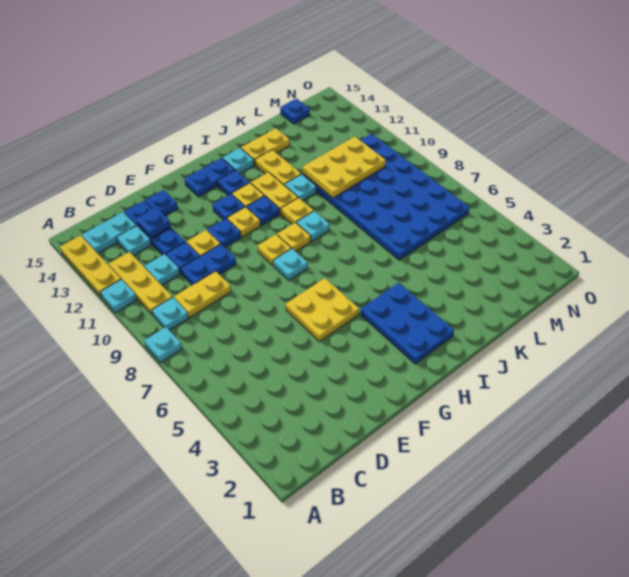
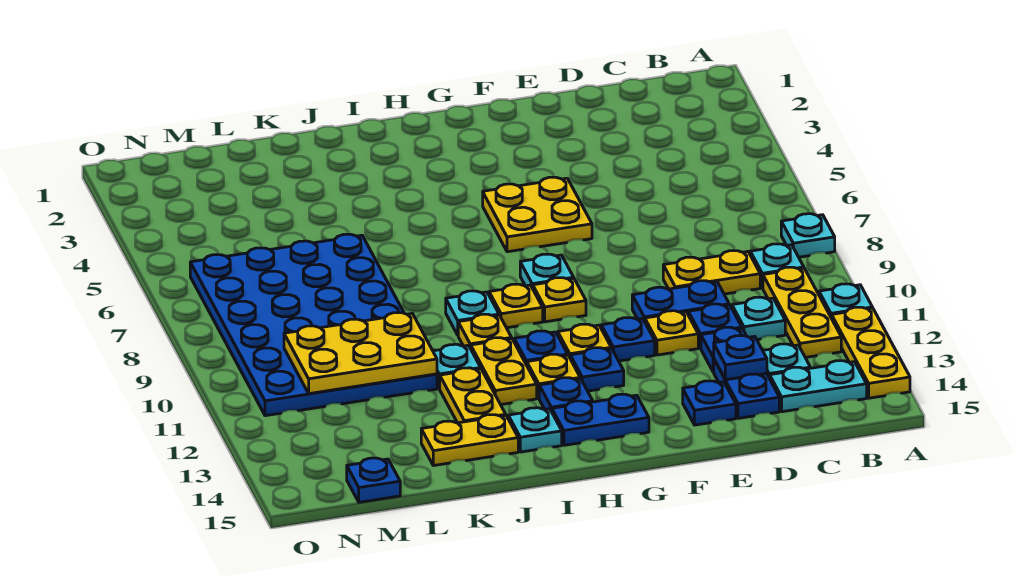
blue 2x3 plate [360,283,454,364] -> none

